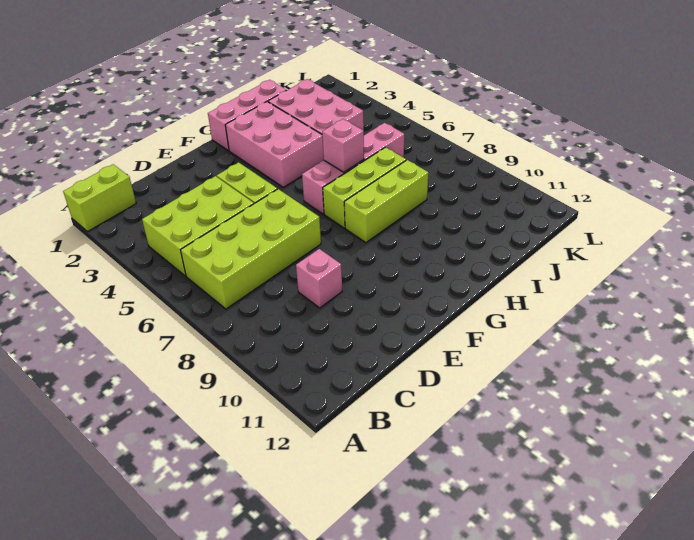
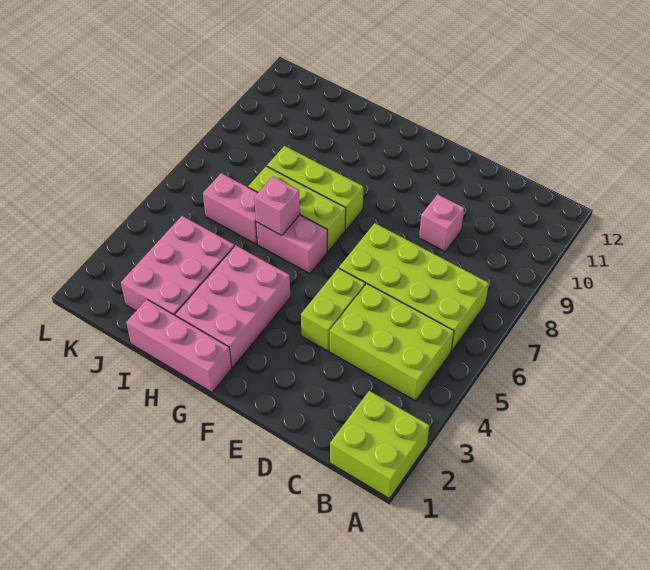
lime 1x2 brick [63,164,136,232] -> lime 2x2 brick [330,391,429,499]

